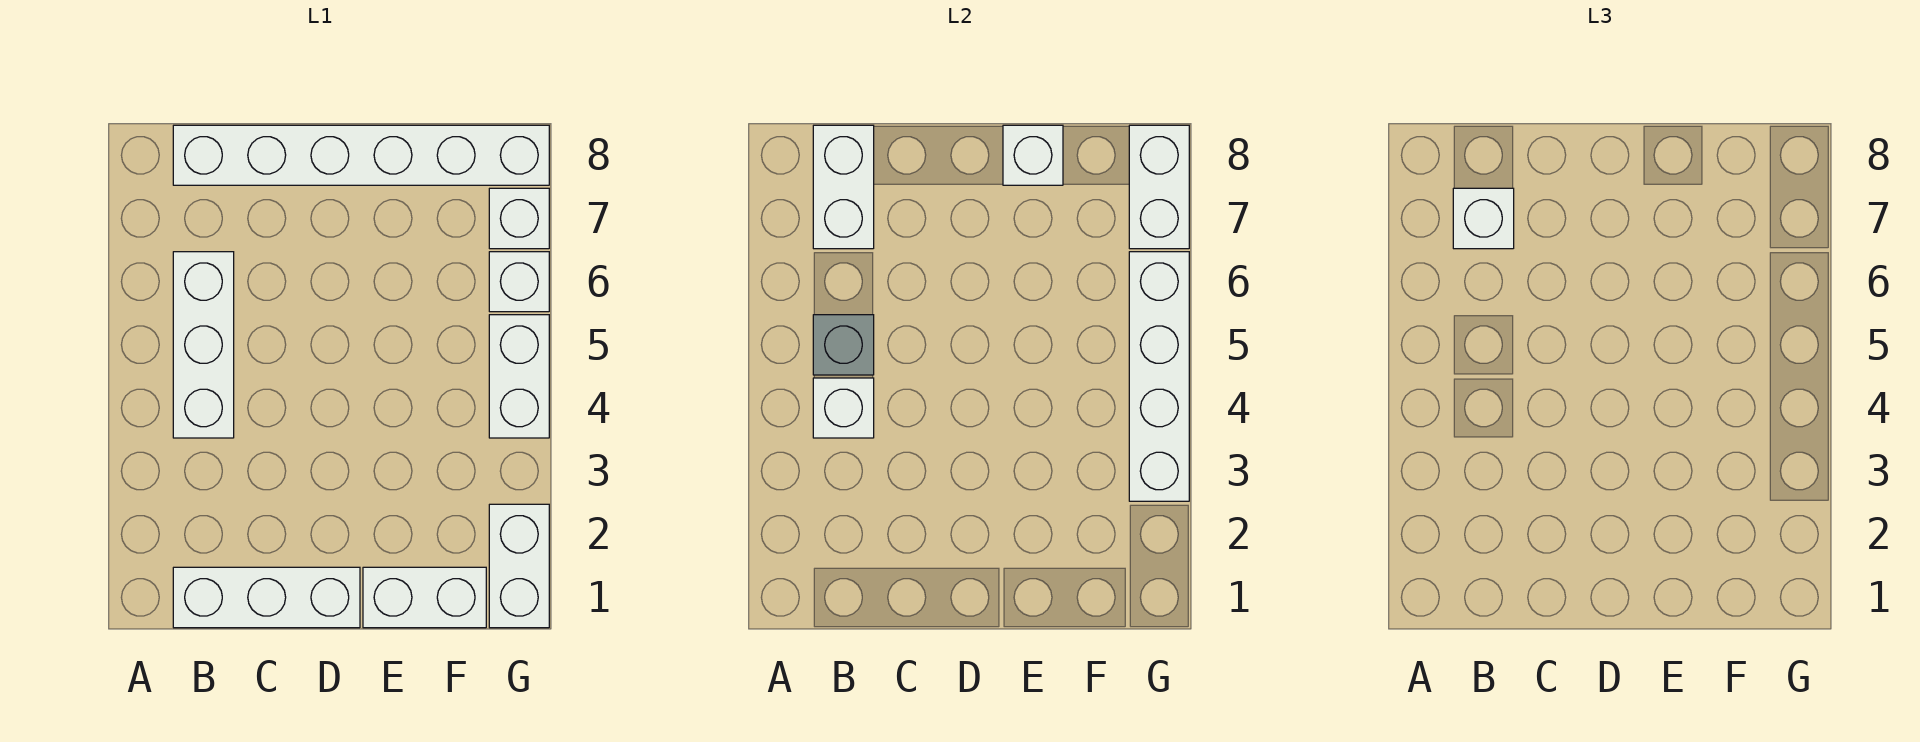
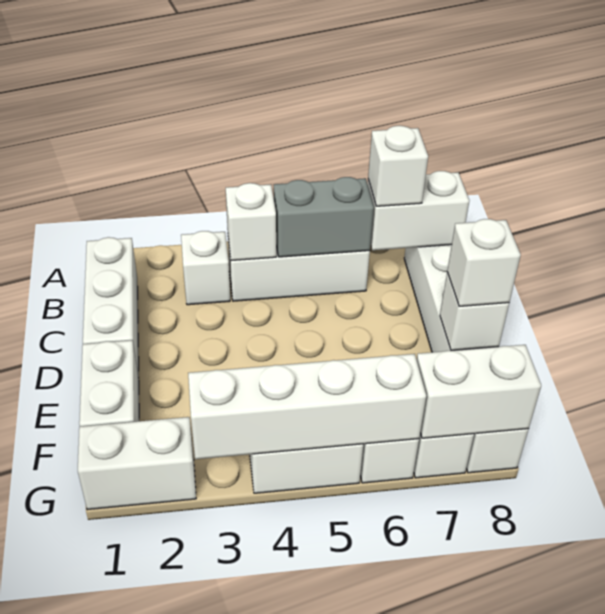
none -> white 1x1 brick [181,231,230,305]
grey 1x1 brick [813,315,874,375] -> grey 1x2 brick [274,177,374,257]
none -> white 1x1 brick [447,219,521,306]

